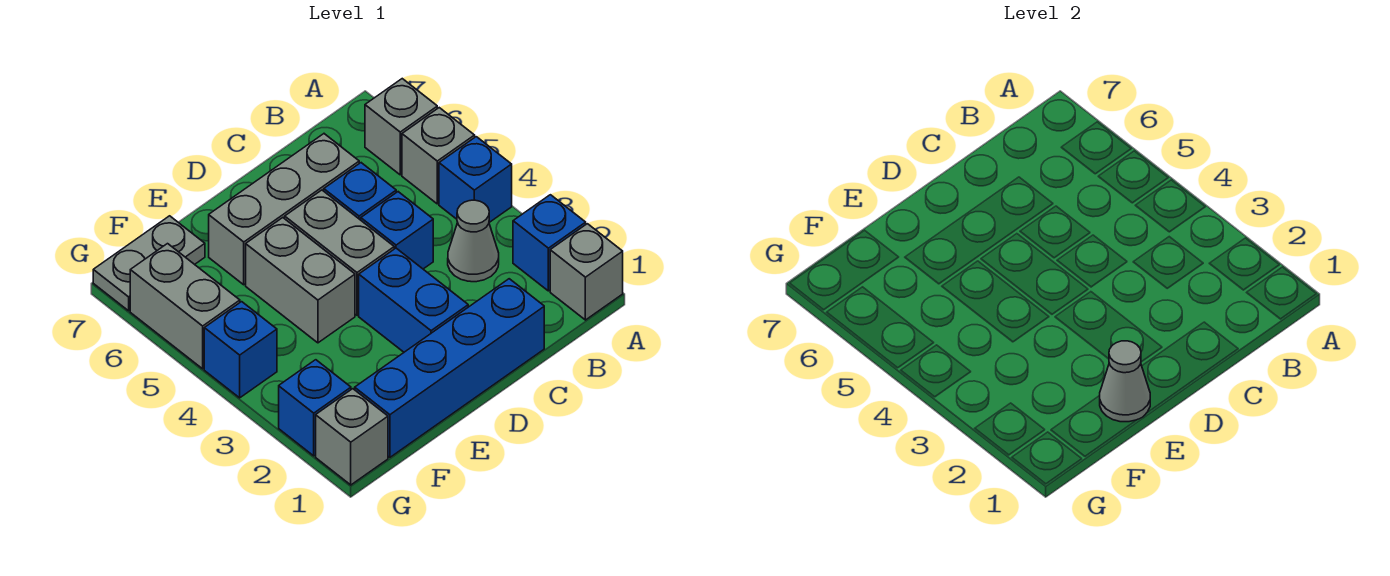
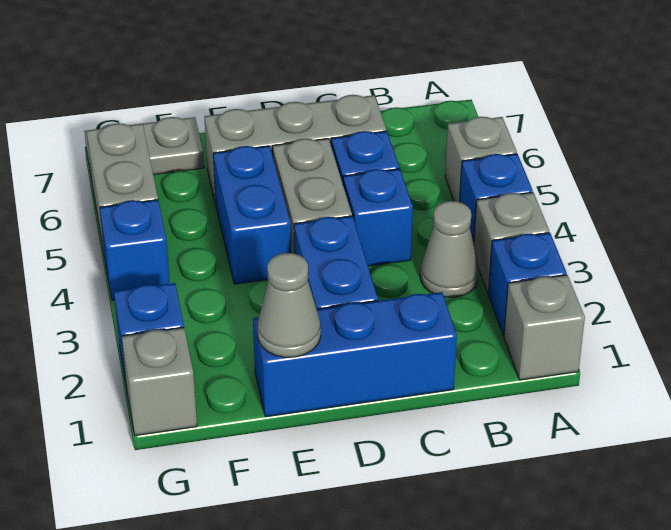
grey 1x1 brick [365,79,437,175] -> grey 1x1 brick moved to [474,193,549,293]
blue 1x4 brick [355,279,544,457] -> blue 1x3 brick [253,292,457,417]
grey 1x2 brick [246,218,355,343] -> blue 1x2 brick [213,146,291,284]

